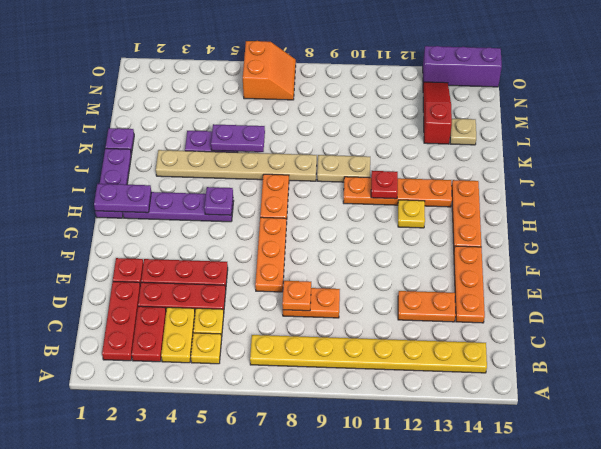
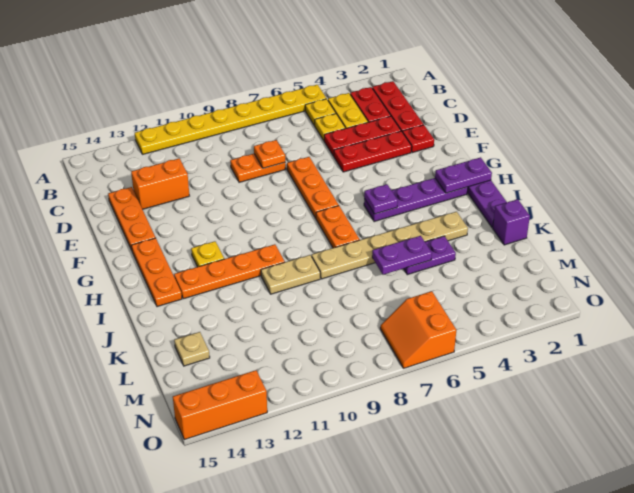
yellow 1x8 plate [250,335,487,373] -> yellow 1x8 plate moved to [135,85,326,154]
orange 1x2 plate [398,291,456,322] -> orange 1x2 brick [131,158,189,209]
red 1x1 plate [371,171,398,199] -> none
purple 1x1 plate [105,128,134,154] -> purple 1x1 brick [493,199,530,245]
red 1x3 slope [423,82,452,144] -> none
purple 1x3 brick [423,46,502,87] -> orange 1x3 brick [173,370,267,440]

